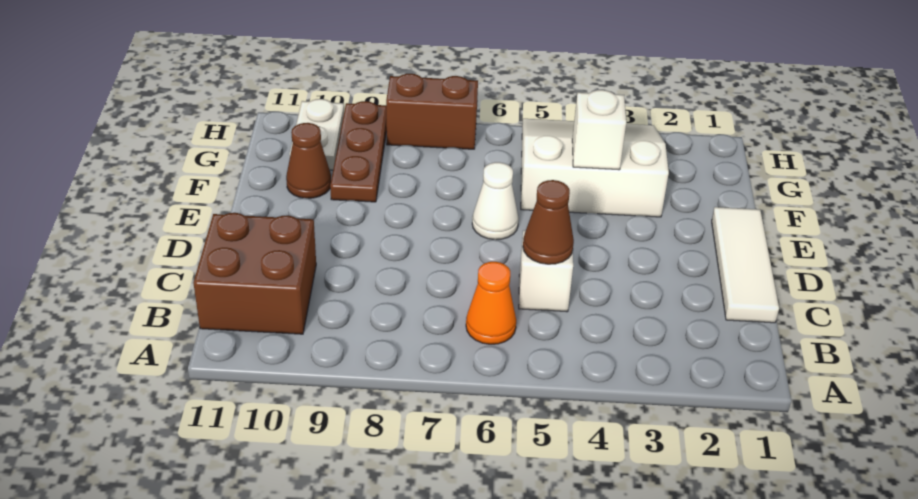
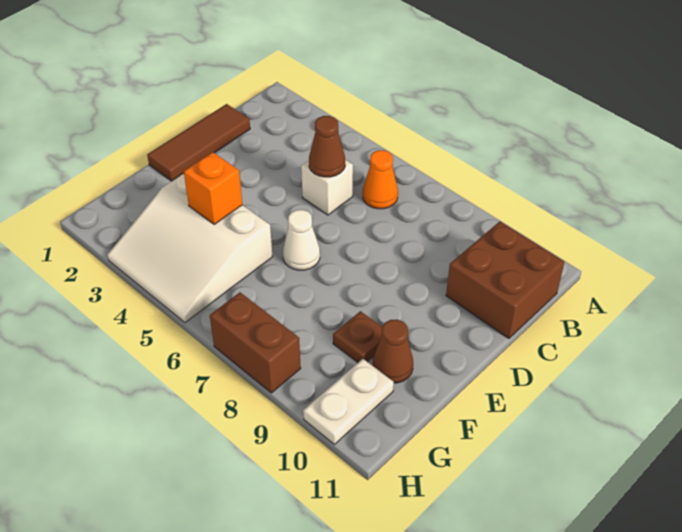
white 1x3 tile [712,207,779,323] -> brown 1x3 tile [147,104,250,181]
white 1x1 brick [572,90,626,170] -> orange 1x1 brick [184,152,242,224]
brown 1x3 plate [330,101,387,202] -> brown 1x1 plate [333,311,382,362]

